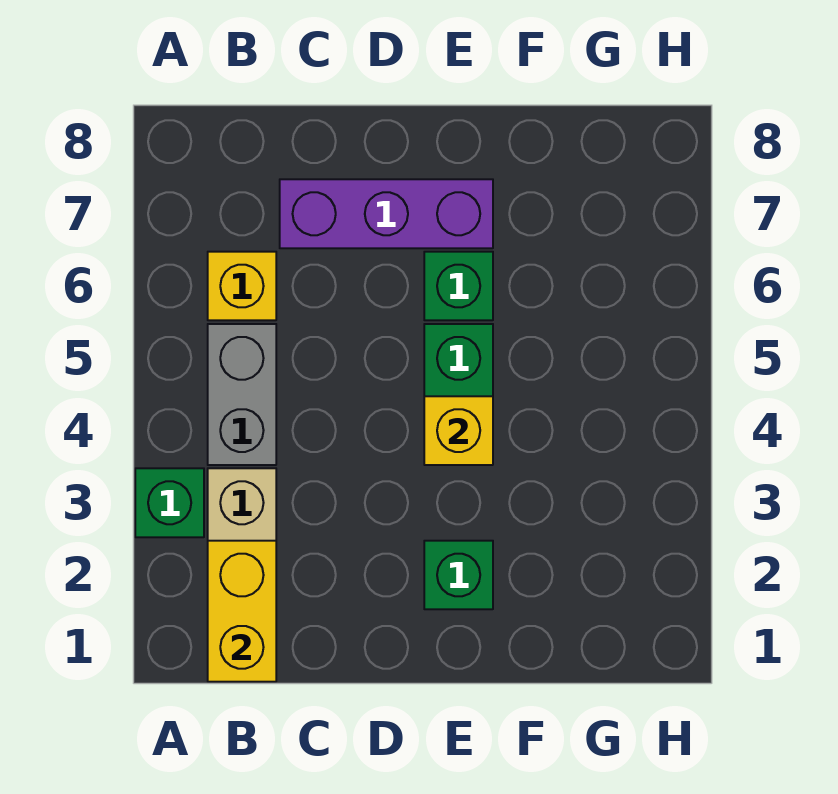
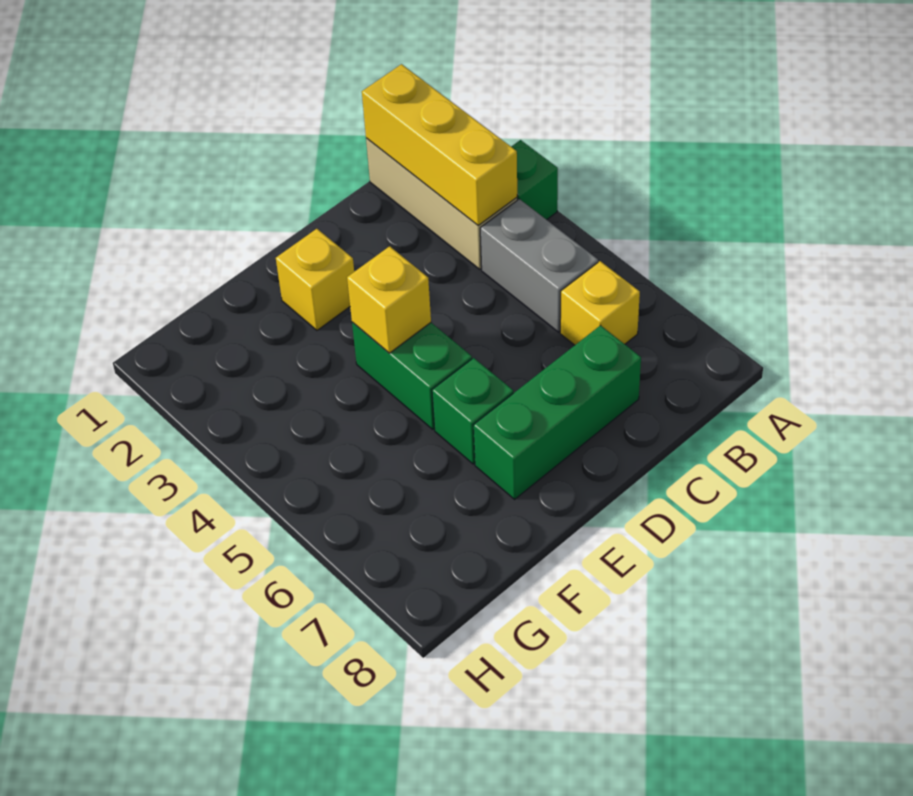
yellow 1x2 brick [208,541,276,682] -> yellow 1x3 brick [362,64,517,226]
purple 1x3 brick [280,179,493,248] -> green 1x3 brick [473,325,641,499]
green 1x1 brick [424,541,493,609] -> yellow 1x1 brick [276,229,354,330]

